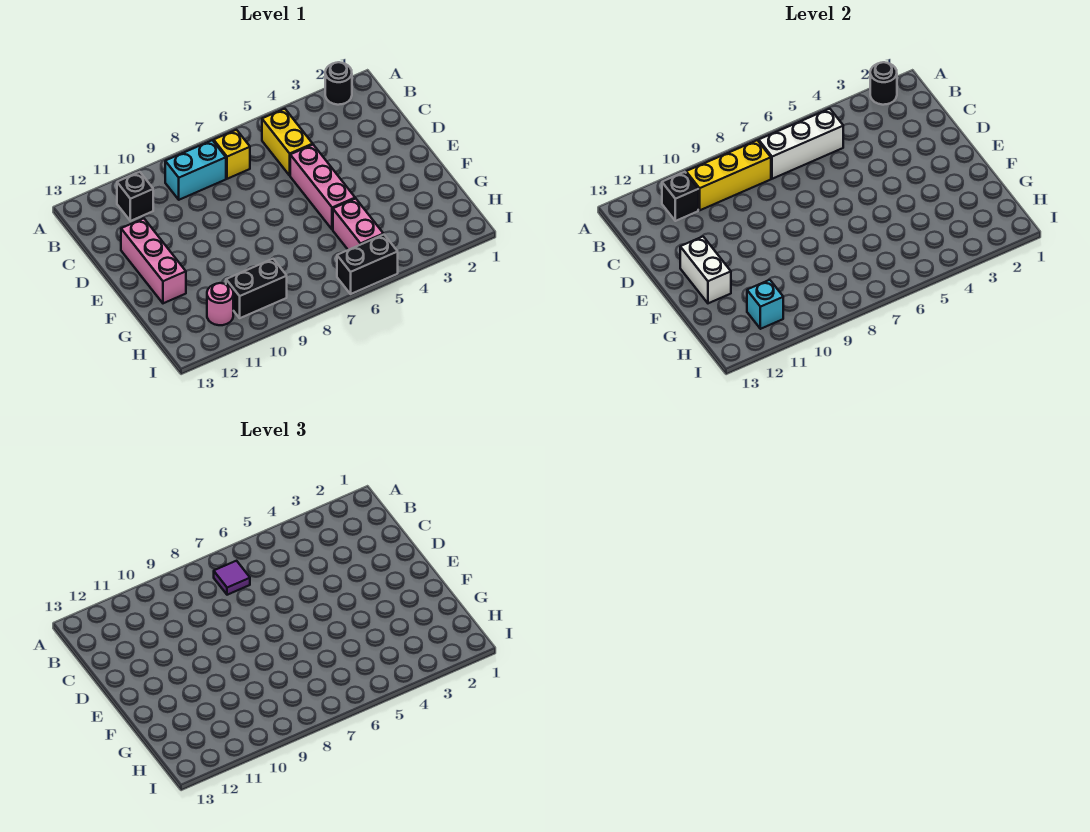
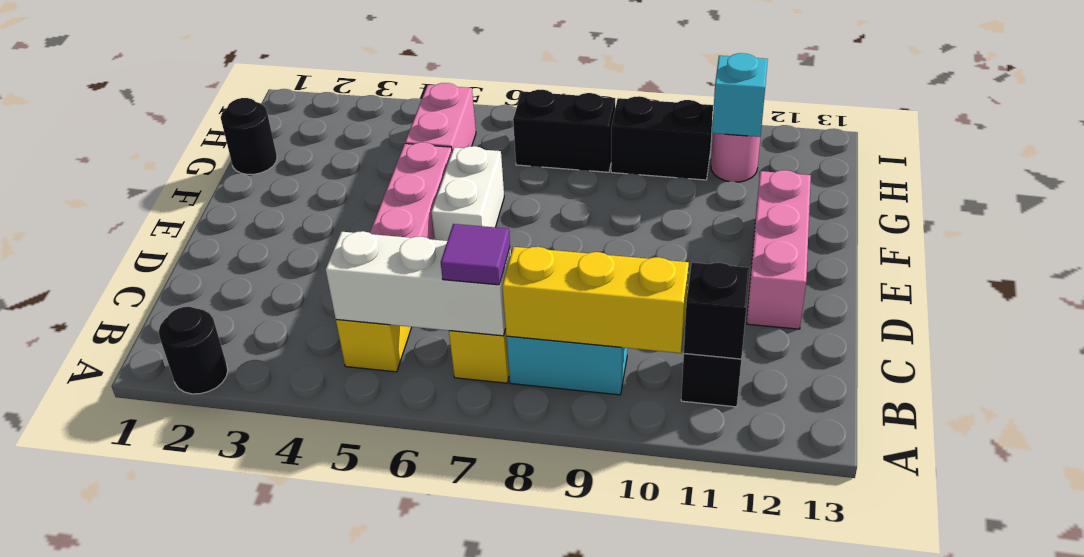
black 1x1 round brick [870,62,897,105] -> black 1x1 round brick moved to [221,98,277,174]
white 1x2 brick [680,237,731,303] -> white 1x2 brick moved to [431,146,504,241]
black 1x2 brick [337,235,398,294] -> black 1x2 brick moved to [513,90,615,172]

